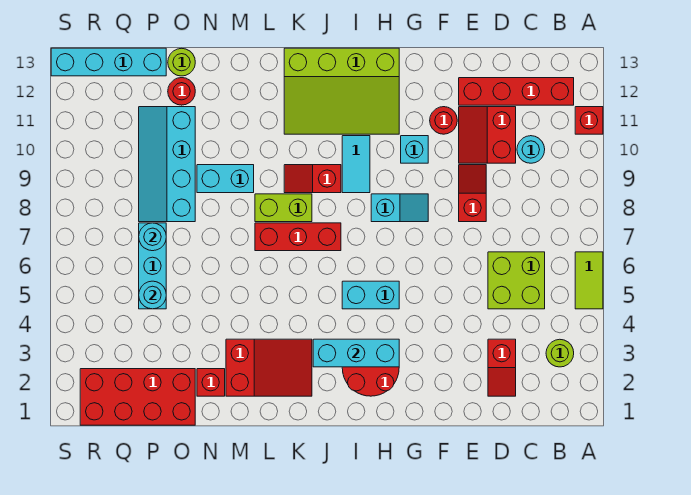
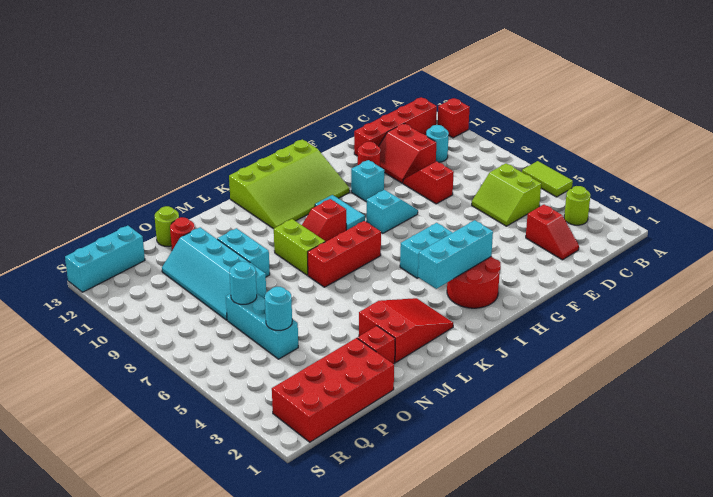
lime 2x2 brick [488,252,545,309] -> lime 2x2 slope [472,164,541,226]
lime 1x2 brick [255,194,312,222] -> lime 1x2 brick turned to [274,219,325,275]
cyan 1x2 brick [197,165,254,193] -> cyan 1x2 brick turned to [217,228,270,277]
cyan 1x4 brick [51,48,166,76] -> cyan 1x3 brick [65,226,145,292]

